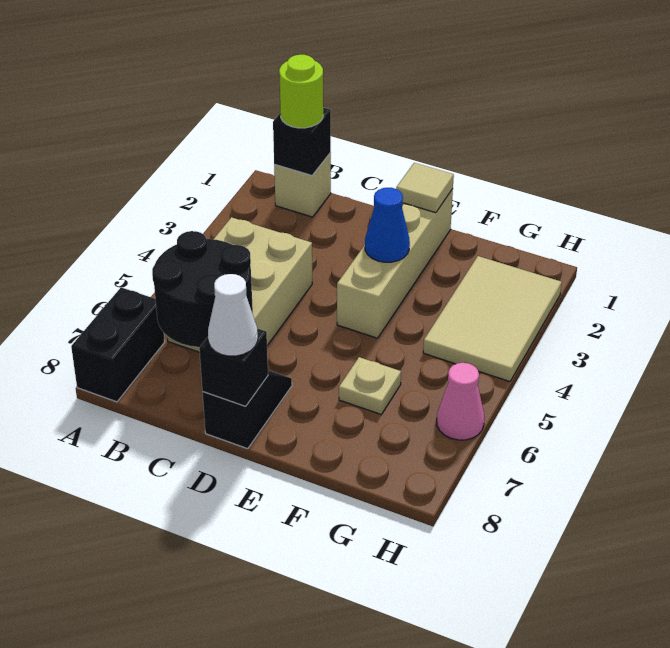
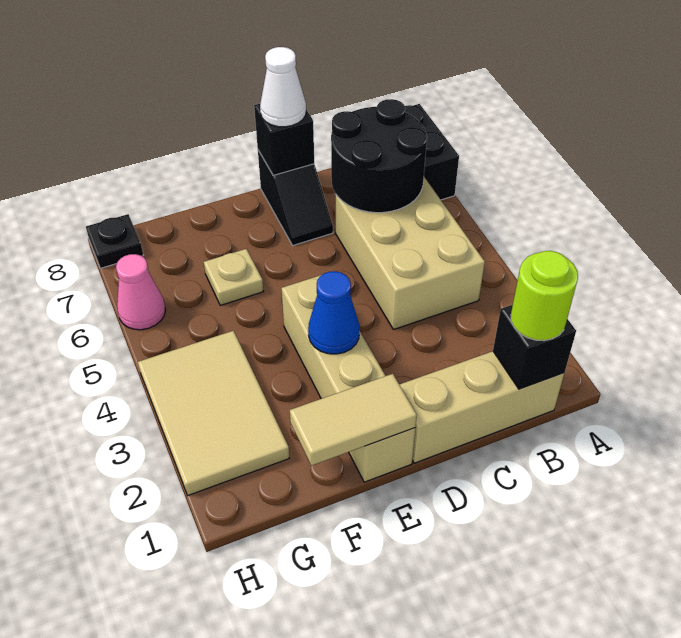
tan 1x1 brick [274,153,331,217] -> tan 1x3 brick [399,351,564,463]
tan 1x1 tile [396,163,454,213] -> tan 1x2 tile [290,374,417,466]
none -> black 1x1 plate [86,214,143,268]

